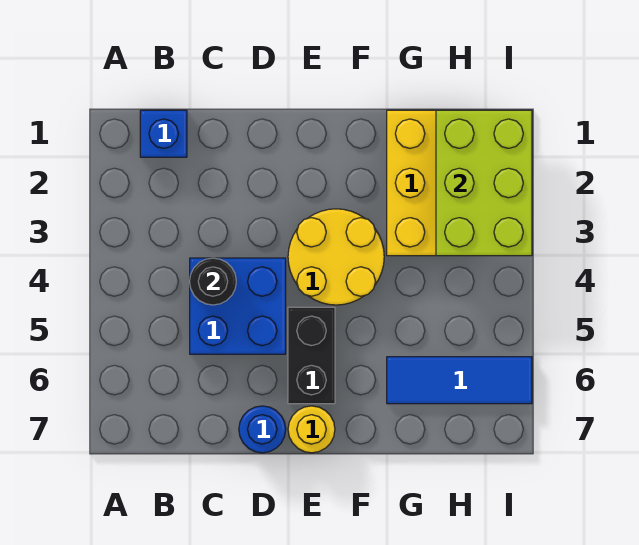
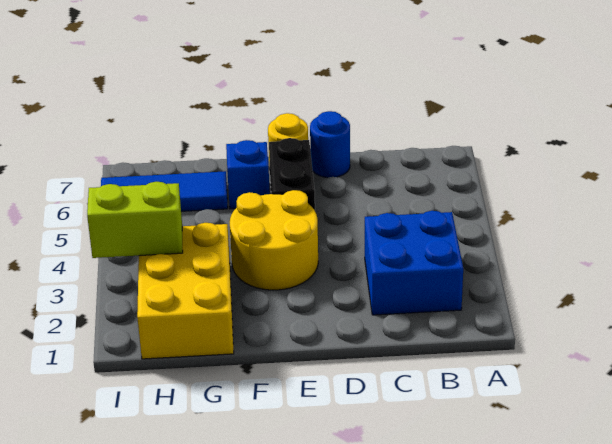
blue 1x1 brick [140,110,187,157] -> blue 1x1 brick moved to [226,140,270,209]
blue 2x2 brick [190,258,286,354] -> blue 2x2 brick moved to [365,211,463,315]
black 1x1 round brick [190,258,236,305] -> none
lime 2x3 brick [436,110,532,256] -> lime 1x2 brick [87,182,183,258]

